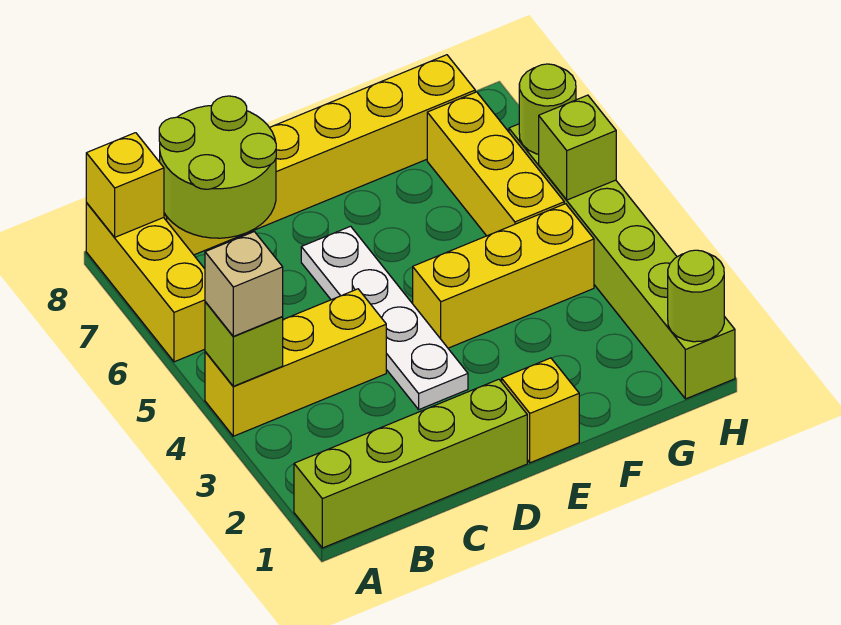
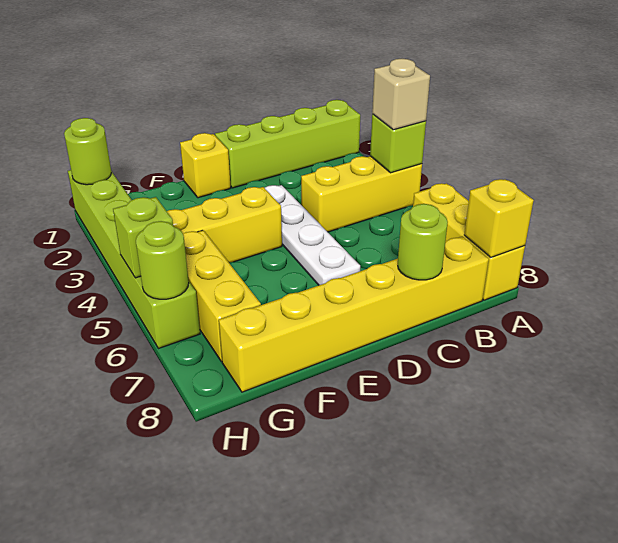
lime 2x2 round brick [159,96,276,238] -> lime 1x1 round brick [398,204,448,280]

